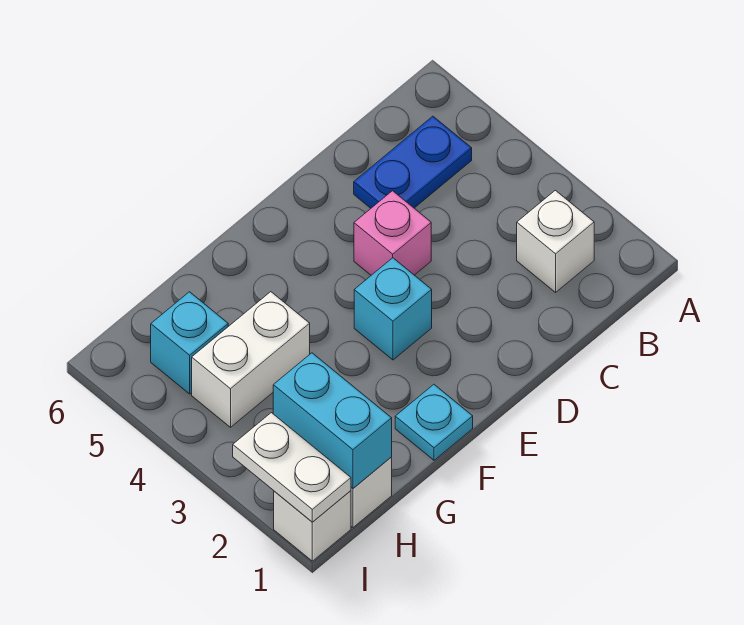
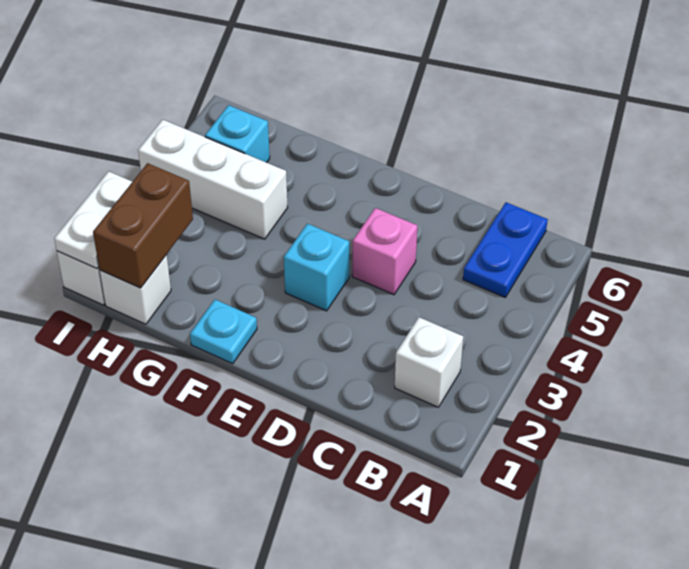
blue 1x2 plate [354,116,472,208] -> blue 1x2 plate turned to [463,202,548,297]
white 1x2 brick [192,292,310,427] -> white 1x3 brick [138,120,288,239]
cyan 1x2 brick [273,353,392,488] -> brown 1x2 brick [93,163,193,288]

